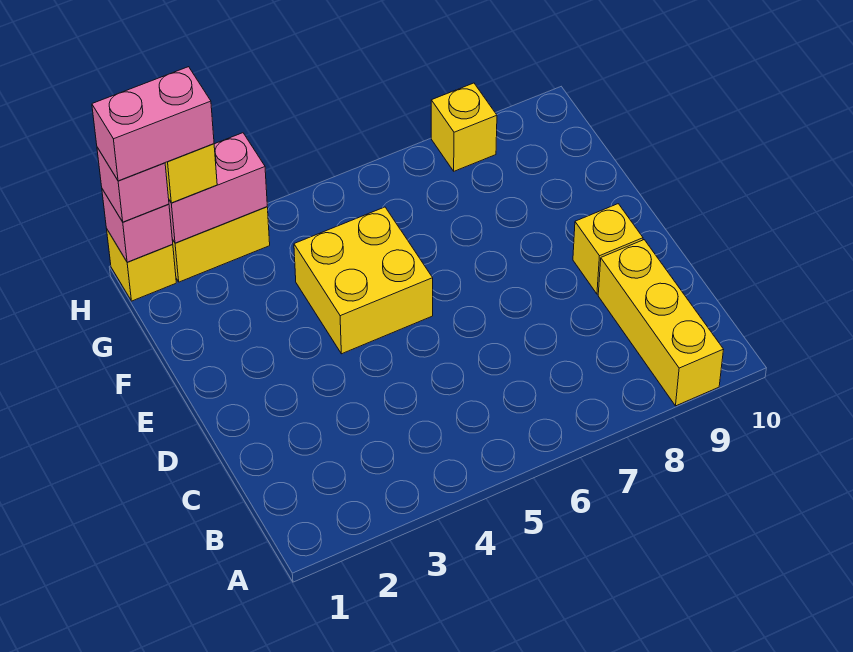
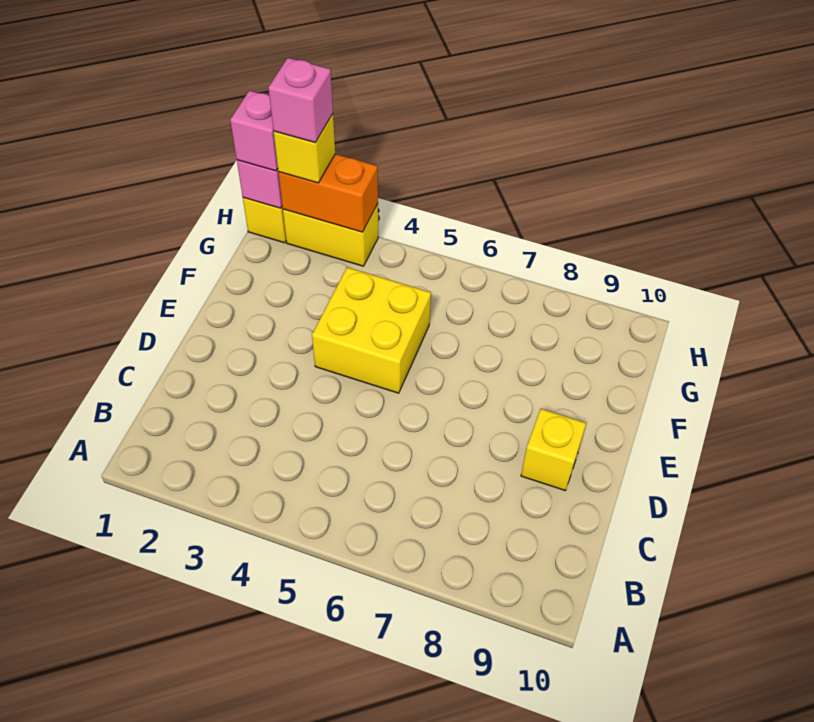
yellow 1x3 brick [598,240,724,406] -> none
pink 1x2 brick [92,67,214,181] -> pink 1x1 brick [268,58,333,143]
pink 1x2 brick [169,133,267,243] -> orange 1x2 brick [278,154,378,232]
yellow 1x1 brick [431,83,497,171] -> none

